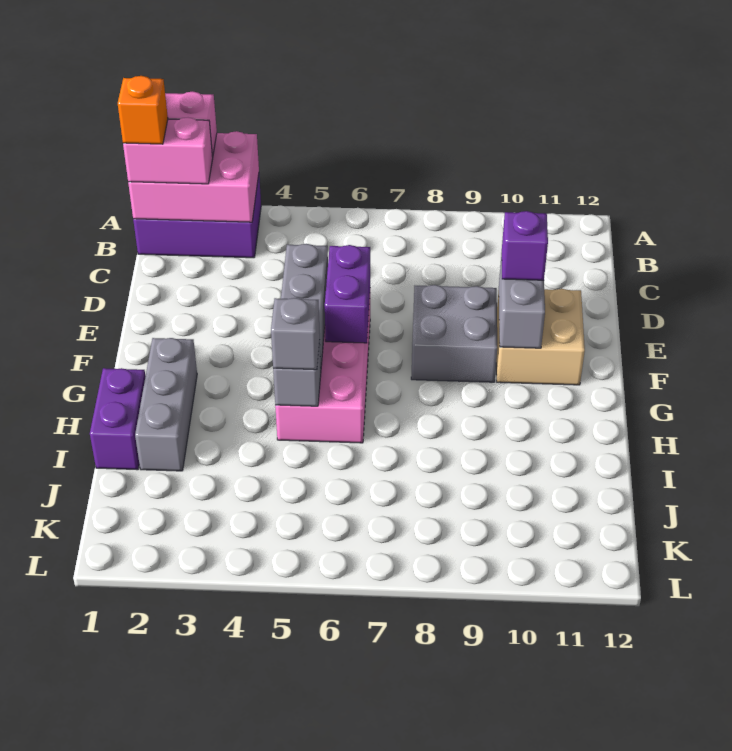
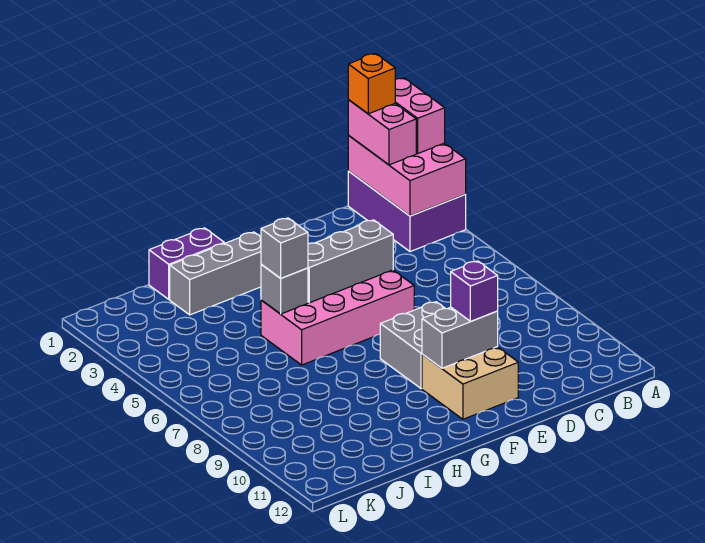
purple 1x2 brick [325,245,370,343] -> none

